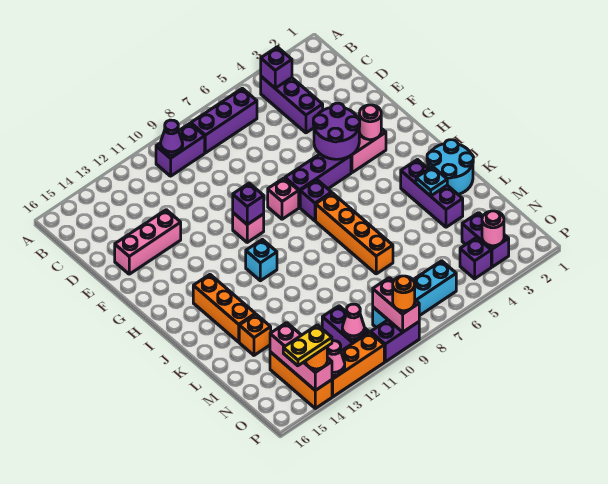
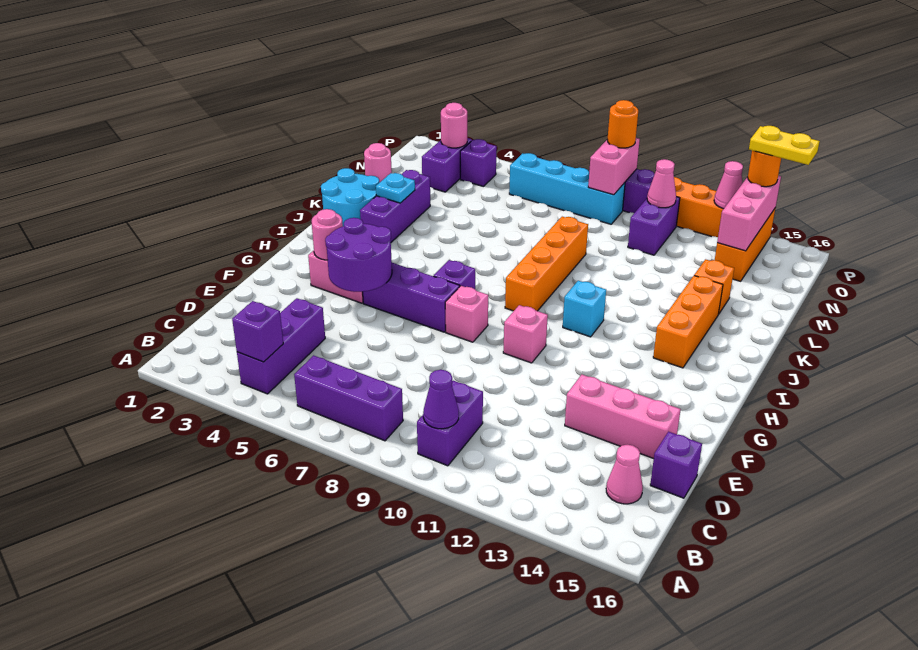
purple 1x2 brick [156,124,205,176] -> purple 1x2 brick turned to [417,381,483,466]
none -> pink 1x1 cone [606,445,643,504]
purple 1x1 brick [233,183,264,224] -> purple 1x1 brick moved to [650,432,702,498]
orange 1x4 brick [316,193,393,274] -> orange 1x4 brick moved to [505,217,588,311]
none -> pink 1x1 round brick [364,143,392,183]

